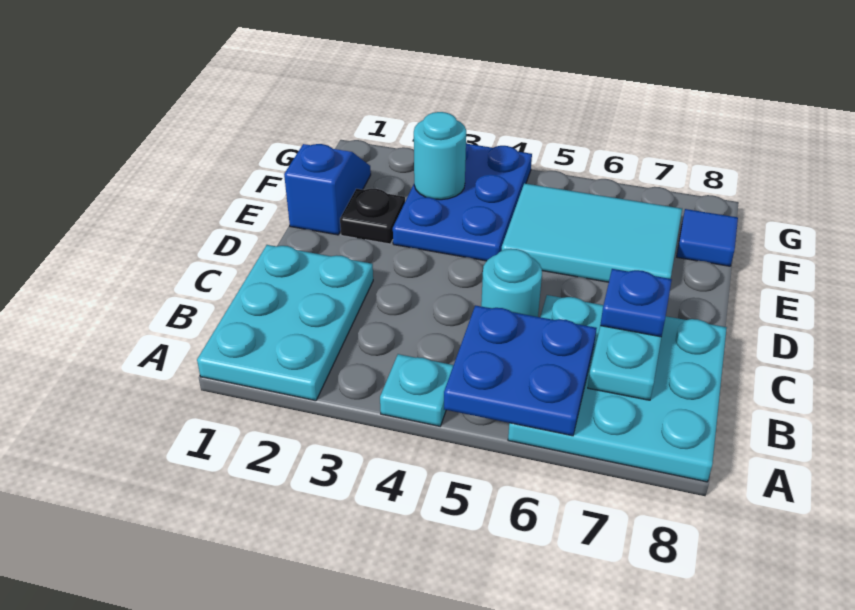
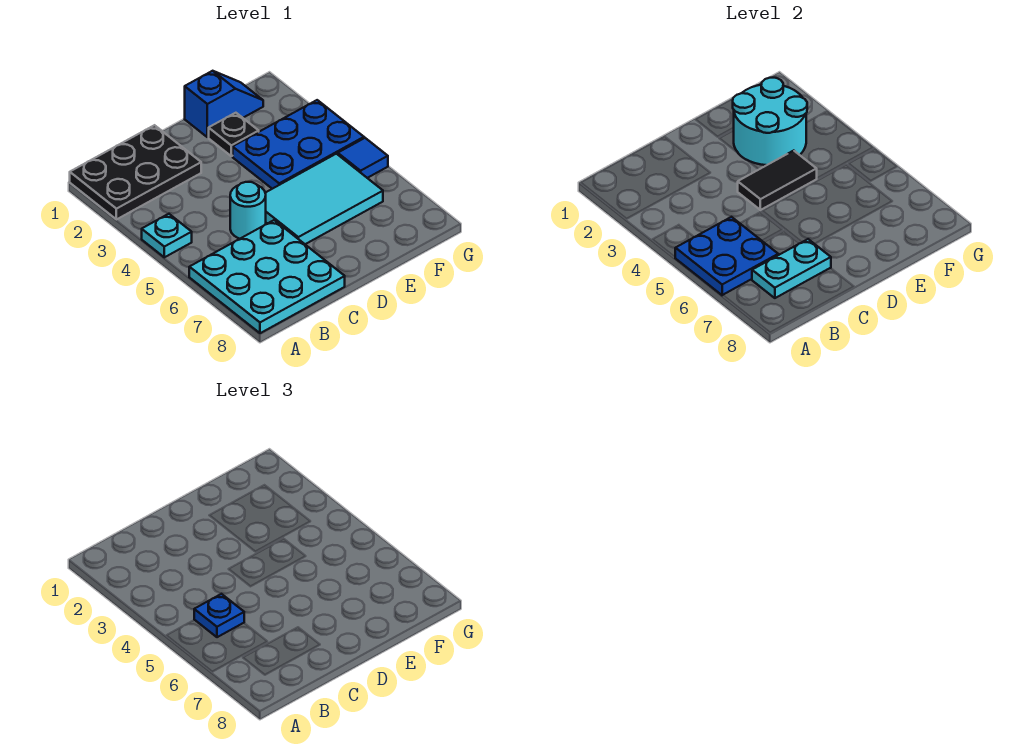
cyan 2x3 plate [197,245,373,401] -> black 2x3 plate [70,125,201,219]
blue 1x1 plate [600,269,672,337] -> blue 1x1 plate moved to [194,594,244,637]
none -> black 1x2 tile [738,151,817,210]
cyan 2x3 tile [502,183,682,282] -> cyan 2x3 tile turned to [265,154,383,244]
cyan 1x1 round brick [414,112,466,200] -> cyan 2x2 round brick [733,78,807,165]
blue 1x1 tile [677,209,738,266] -> blue 1x1 tile moved to [338,138,388,178]

